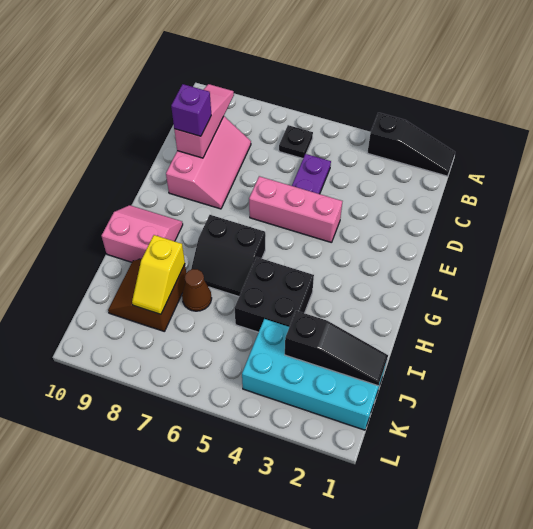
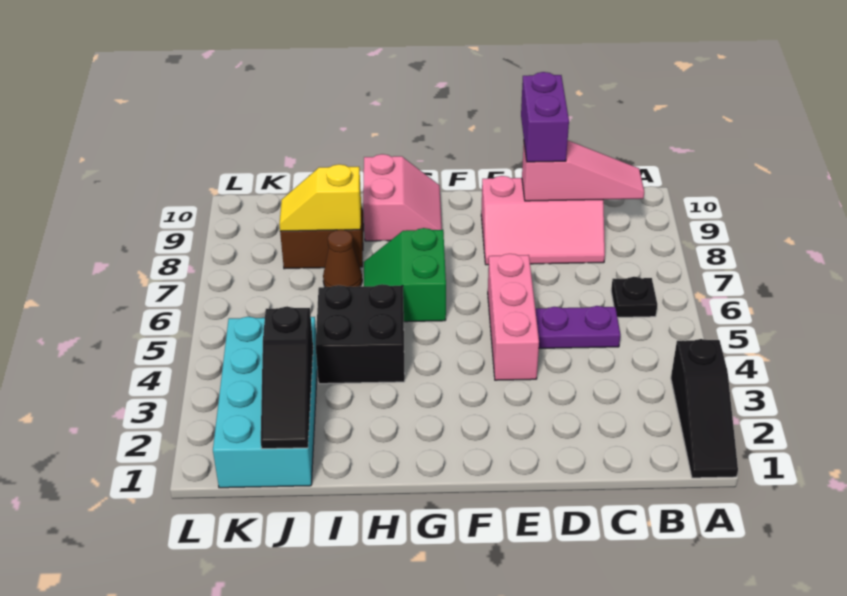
purple 1x1 brick [171,84,211,136] -> purple 1x2 brick [521,72,569,162]
black 2x2 slope [191,215,265,297] -> green 2x2 slope [364,228,446,322]

